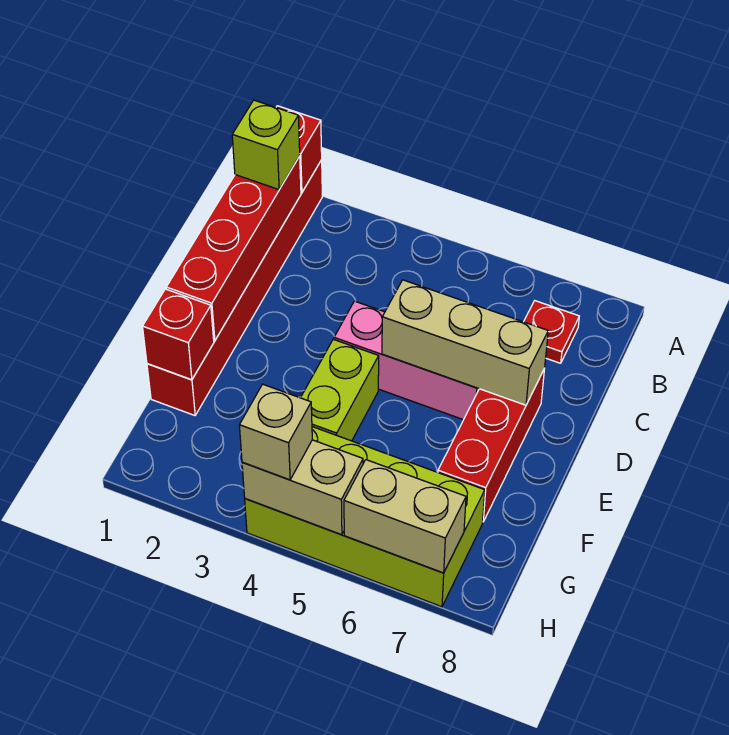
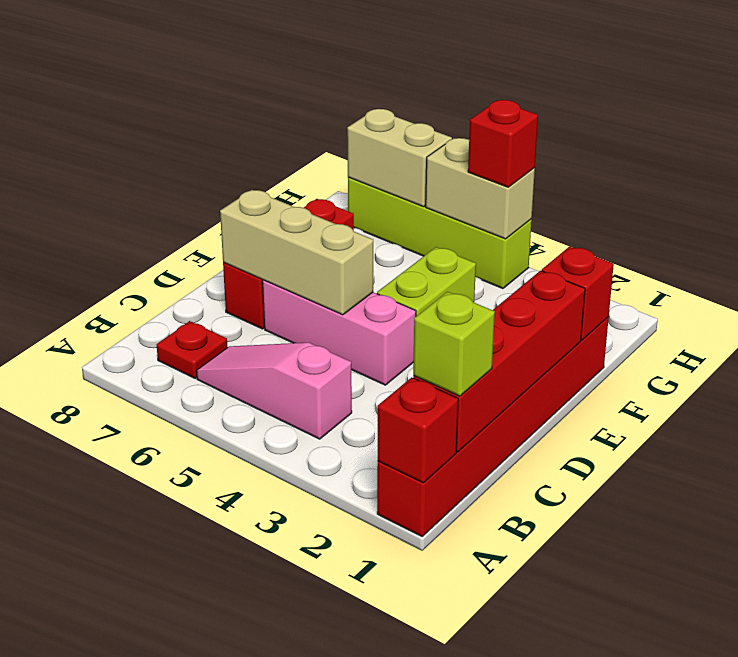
none -> pink 1x3 slope [197,342,352,439]
lime 2x4 brick [245,427,485,607] -> lime 1x4 brick [348,177,532,289]
tan 1x1 brick [239,384,312,480] -> red 1x1 brick [468,100,538,187]

